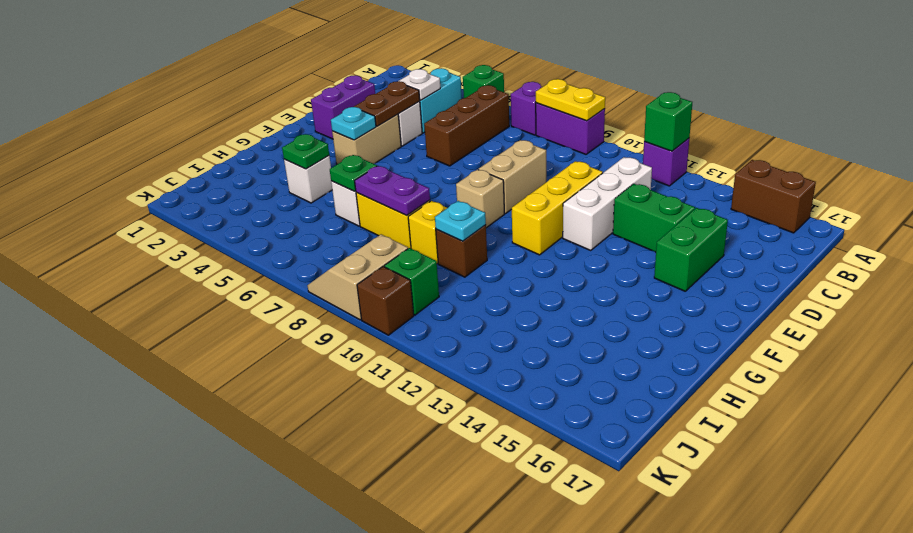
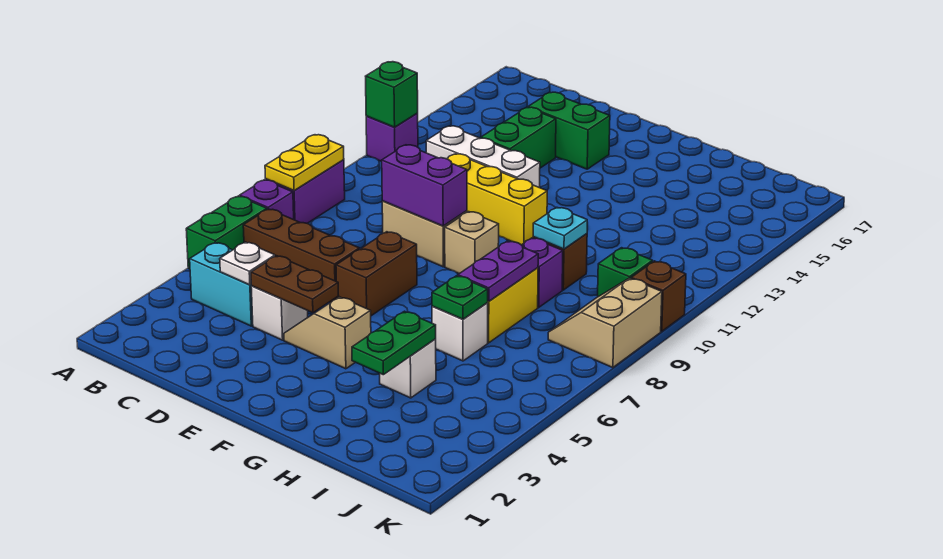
green 1x1 brick [463,65,504,98] -> green 1x2 brick [186,196,267,269]
brown 1x2 brick [731,160,816,233] -> brown 1x2 brick moved to [336,232,417,316]
purple 1x2 brick [311,75,375,139] -> purple 1x2 brick moved to [382,145,467,226]
tan 1x2 brick [332,114,401,164] -> tan 1x2 slope [284,297,371,369]
cyan 1x1 plate [331,107,376,140] -> none
green 1x1 plate [282,134,329,169] -> green 1x2 plate [352,311,436,375]
yellow 1x1 brick [408,201,447,264] -> purple 1x1 brick [522,238,563,307]
tan 2x2 slope [307,234,408,320] -> tan 2x2 slope turned to [548,278,662,368]

